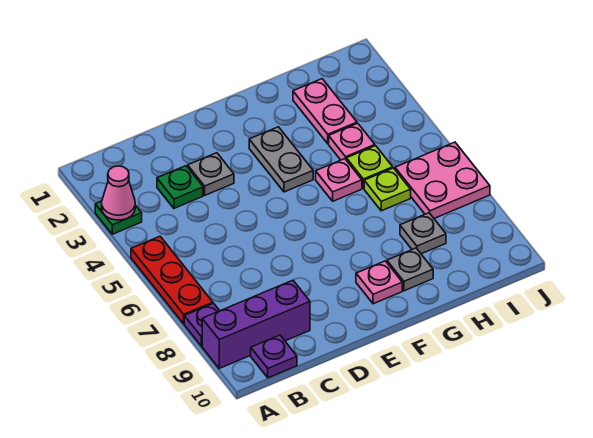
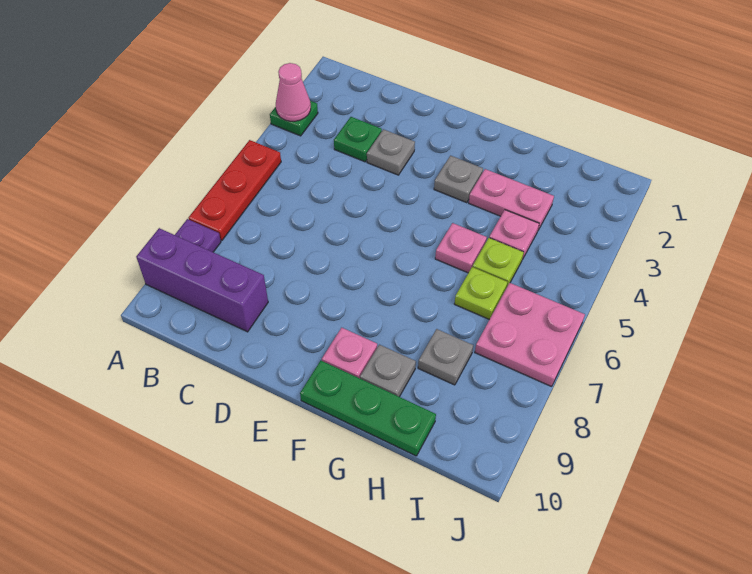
purple 1x1 plate [251,335,297,378] -> none
grey 1x2 plate [249,127,313,192] -> grey 1x1 plate [434,156,483,203]
none -> green 1x3 plate [300,361,436,456]
pink 1x2 plate [293,79,357,144] -> pink 1x2 plate turned to [469,169,554,230]

